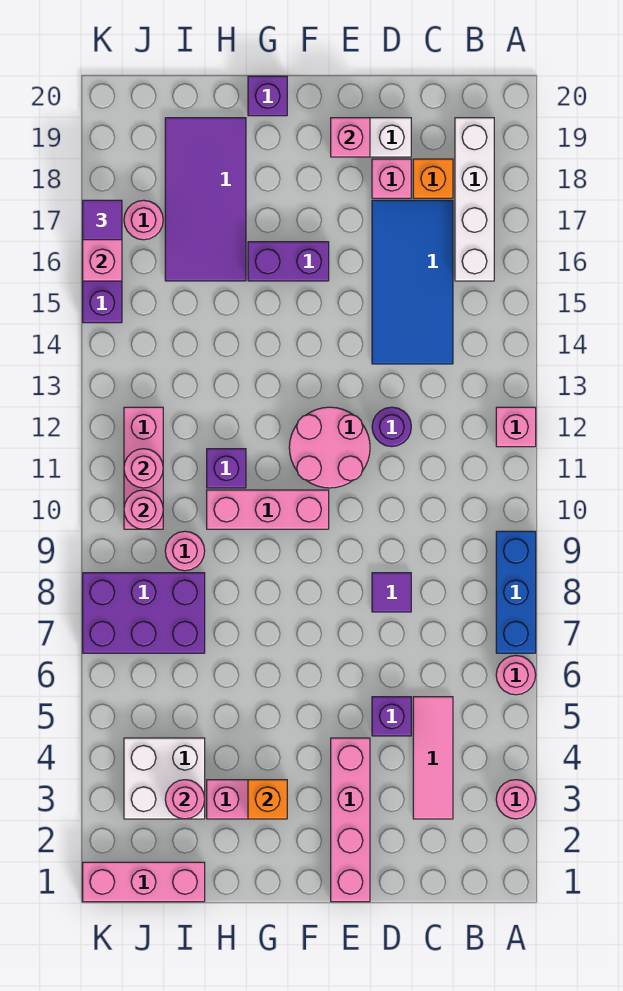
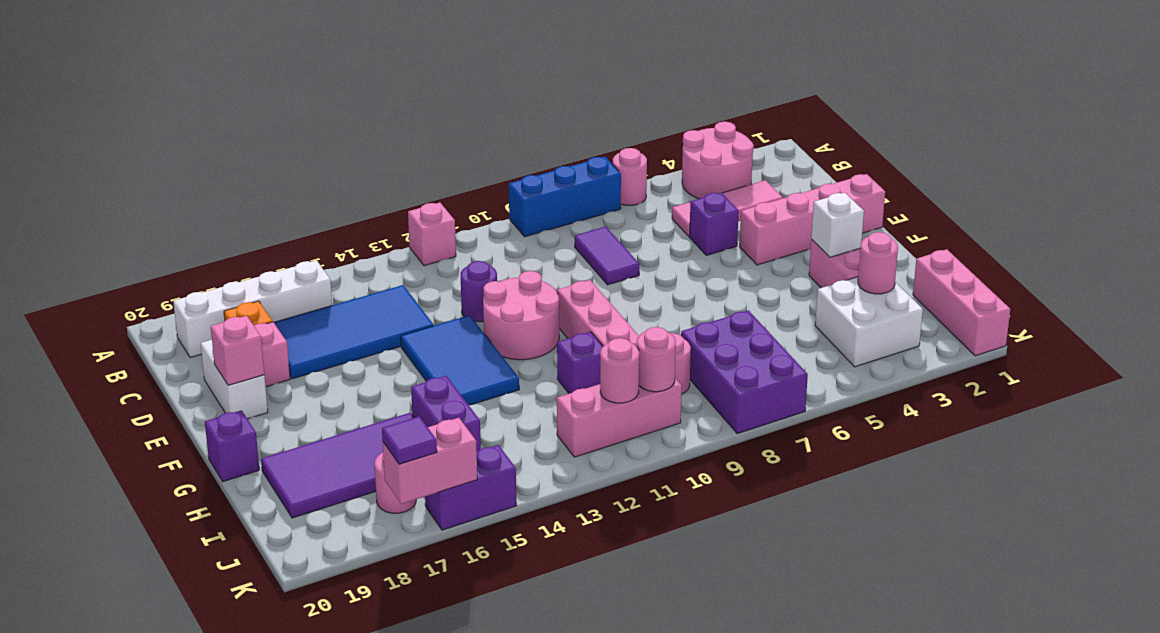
pink 1x1 round brick [496,780,536,819] -> pink 2x2 round brick [682,122,754,199]
purple 1x1 tile [372,573,411,612] -> purple 1x2 tile [575,226,639,285]
none -> blue 2x3 tile [401,315,519,405]
purple 1x2 brick [248,242,329,281] -> purple 1x2 brick moved to [411,376,481,452]
orange 1x1 brick [248,780,287,819] -> white 1x1 brick [811,193,864,257]

